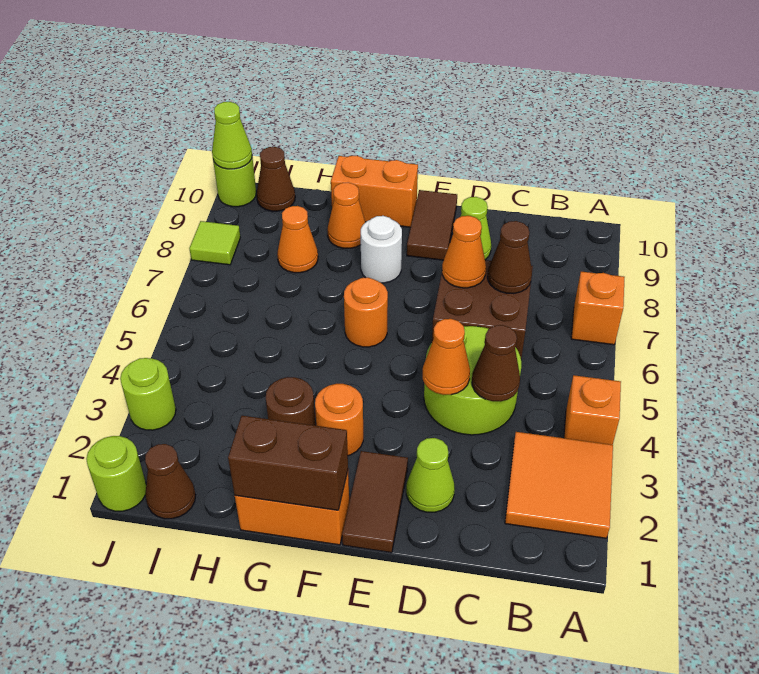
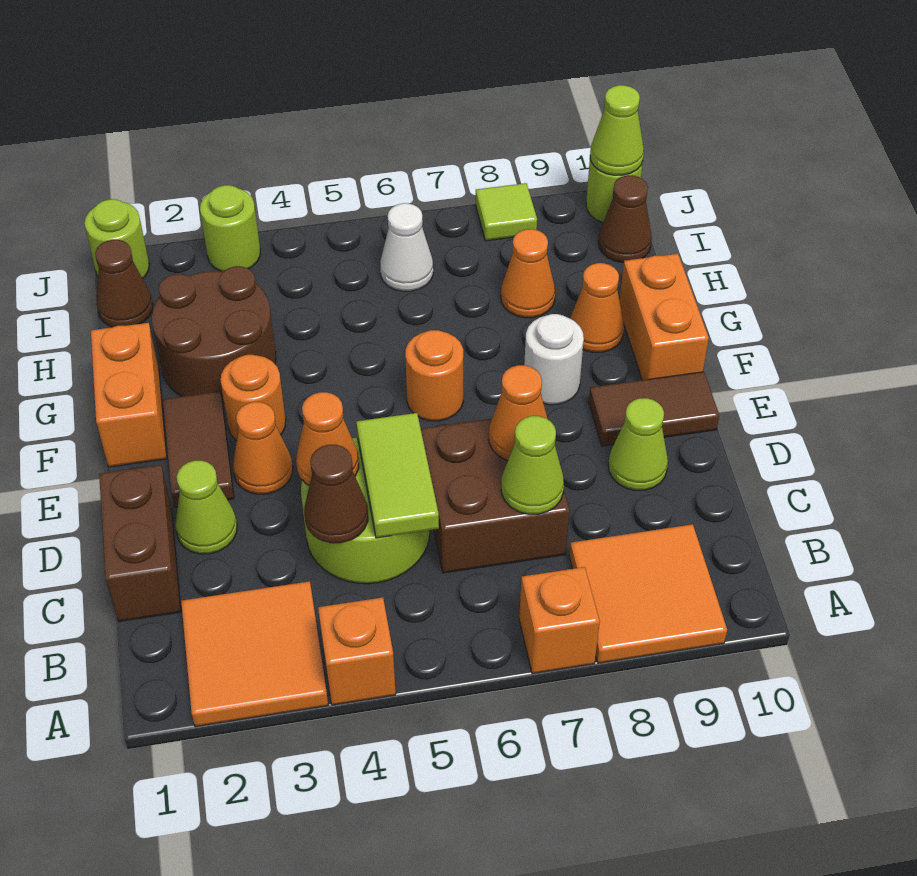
none -> orange 2x2 tile [569,524,727,663]
none -> lime 1x2 tile [356,413,439,538]
brown 1x1 cone [488,221,532,294] -> lime 1x1 cone [501,416,564,514]
brown 1x2 tile [342,451,408,553] -> brown 1x2 tile turned to [163,391,234,507]
none -> orange 1x1 cone [233,402,293,494]
brown 1x2 brick [228,416,348,510] -> brown 1x2 brick moved to [99,465,181,622]
brown 1x1 round brick [266,377,316,426] -> brown 2x2 round brick [152,266,276,404]
none -> white 1x1 cone [380,203,433,291]

